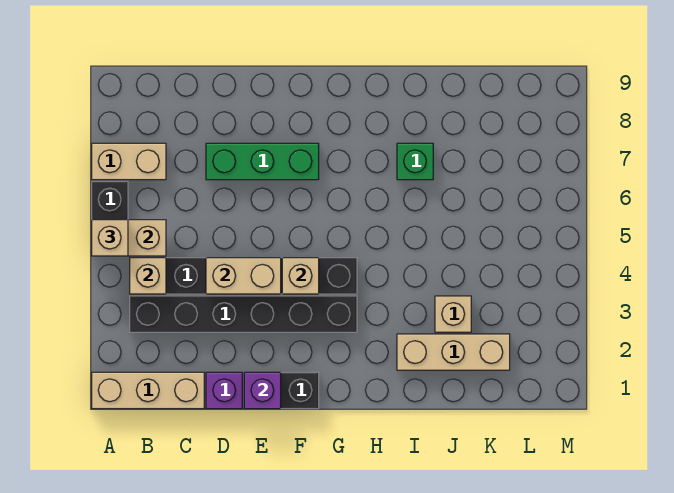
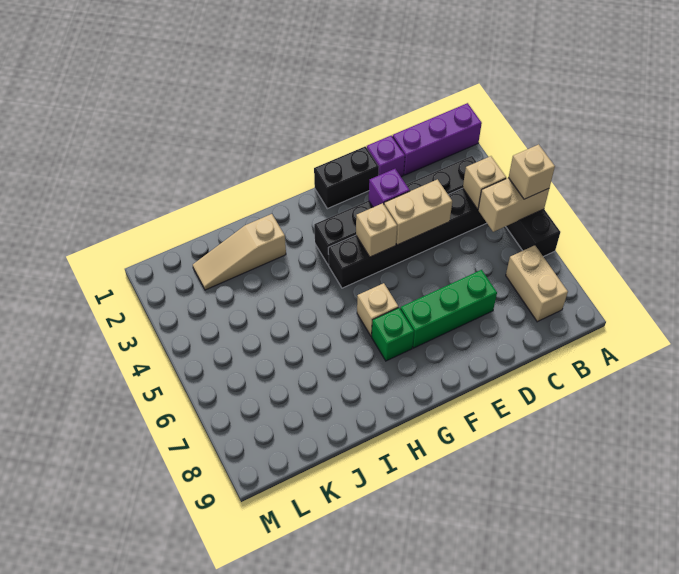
tan 1x3 brick [92,372,204,409] -> purple 1x3 brick [393,103,482,175]
tan 1x2 brick [92,143,166,180] -> tan 1x2 brick turned to [506,245,568,322]
purple 1x1 brick [244,372,281,409] -> purple 1x1 brick moved to [369,169,410,207]
tan 1x3 brick [397,334,510,370] -> tan 1x3 slope [193,214,286,290]
green 1x1 brick [397,143,433,180] -> green 1x1 brick moved to [372,308,414,361]
tan 1x1 brick [435,296,471,332] -> tan 1x1 brick moved to [357,283,398,336]

